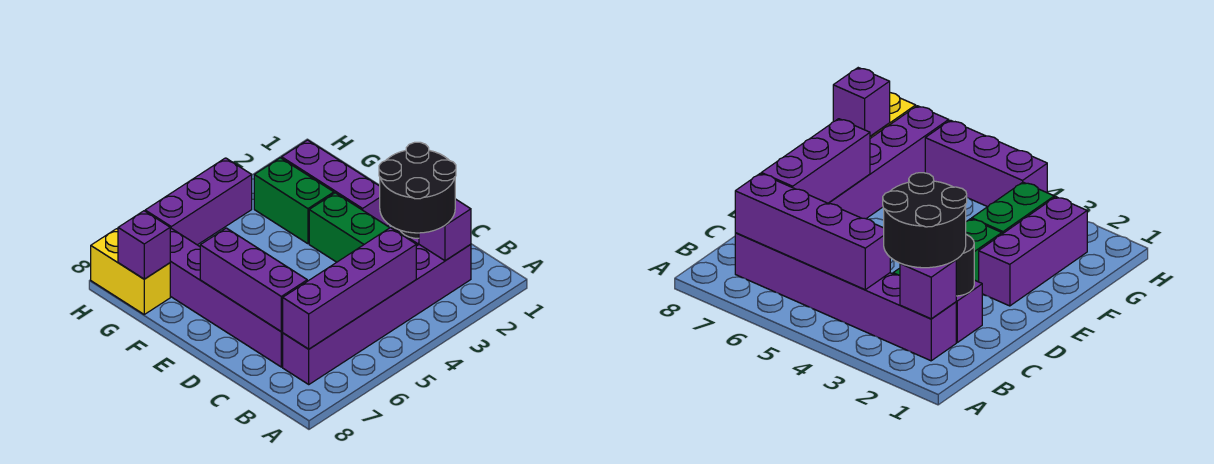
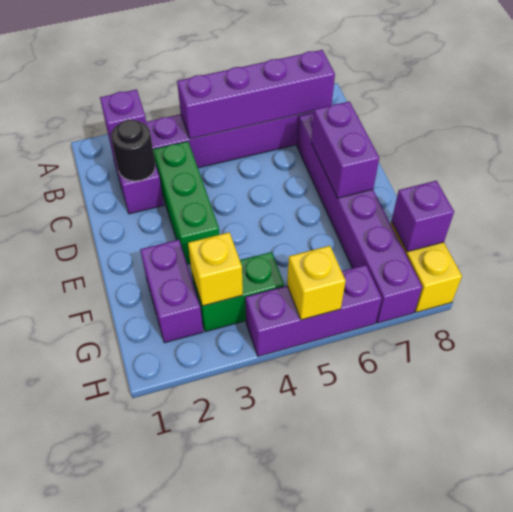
black 2x2 round brick [379,142,456,233] -> none
purple 1x3 brick [200,228,307,332] -> purple 1x2 brick [311,102,379,198]
purple 1x3 brick [282,140,389,227] -> purple 1x2 brick [140,240,203,343]
green 1x2 brick [254,158,334,244] -> green 1x2 brick turned to [192,252,284,332]
none -> yellow 1x1 brick [188,232,243,306]
none -> yellow 1x1 brick [287,246,346,320]

